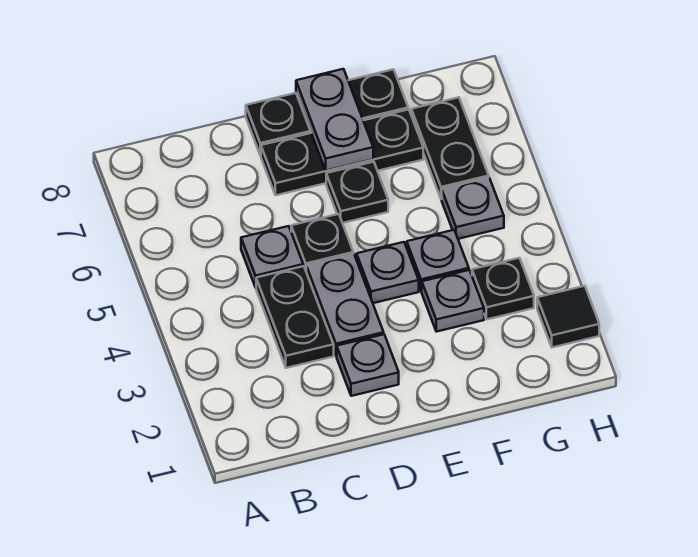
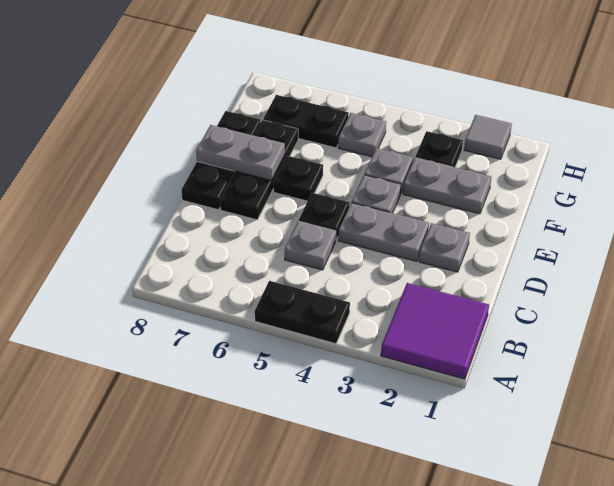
none -> purple 2x2 tile [381,283,489,379]
black 1x2 plate [256,266,334,368] -> black 1x2 plate moved to [255,281,350,344]
grey 1x1 plate [422,270,484,332] -> grey 1x2 plate [403,158,491,214]
black 1x1 tile [537,286,599,347] -> grey 1x1 tile [464,115,512,159]

